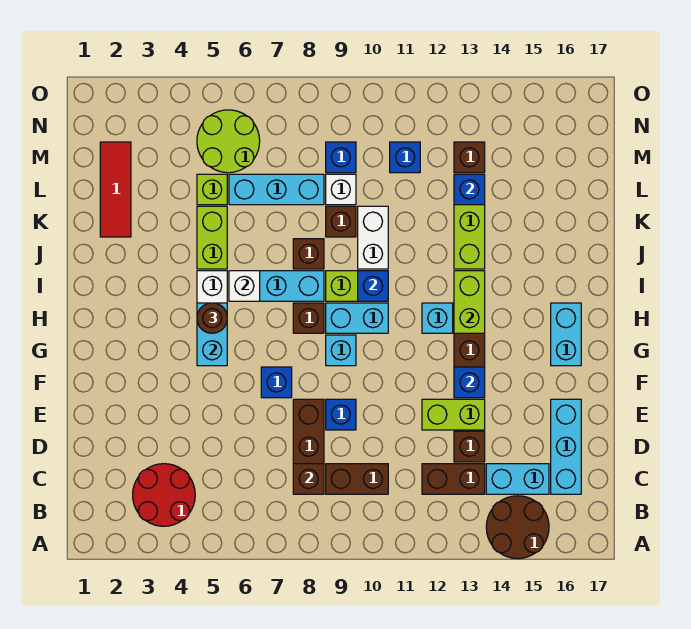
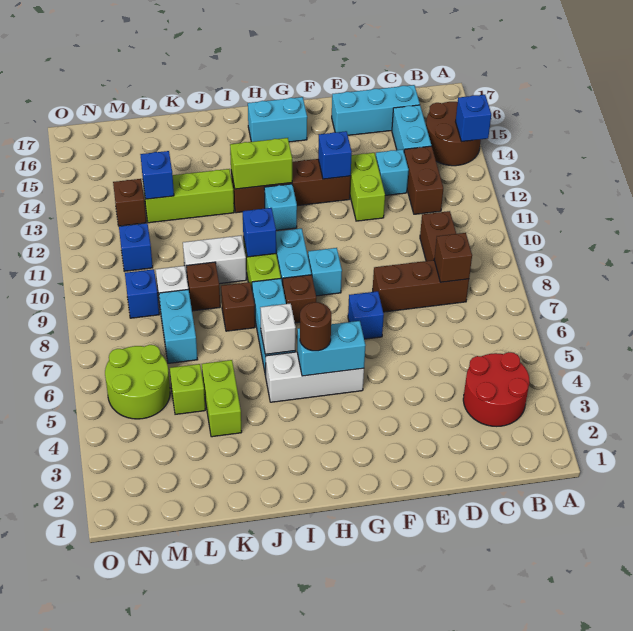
brown 1x1 brick [454,431,485,462] -> cyan 1x1 brick [376,149,409,195]
blue 1x1 brick [326,399,356,430] -> blue 1x1 brick moved to [456,95,491,142]
lime 1x2 brick [197,206,227,269] -> lime 1x2 brick turned to [202,360,242,437]
red 1x3 tile [100,142,131,237] -> none
cyan 1x3 brick [229,174,324,205] -> cyan 1x2 brick [159,289,198,363]

